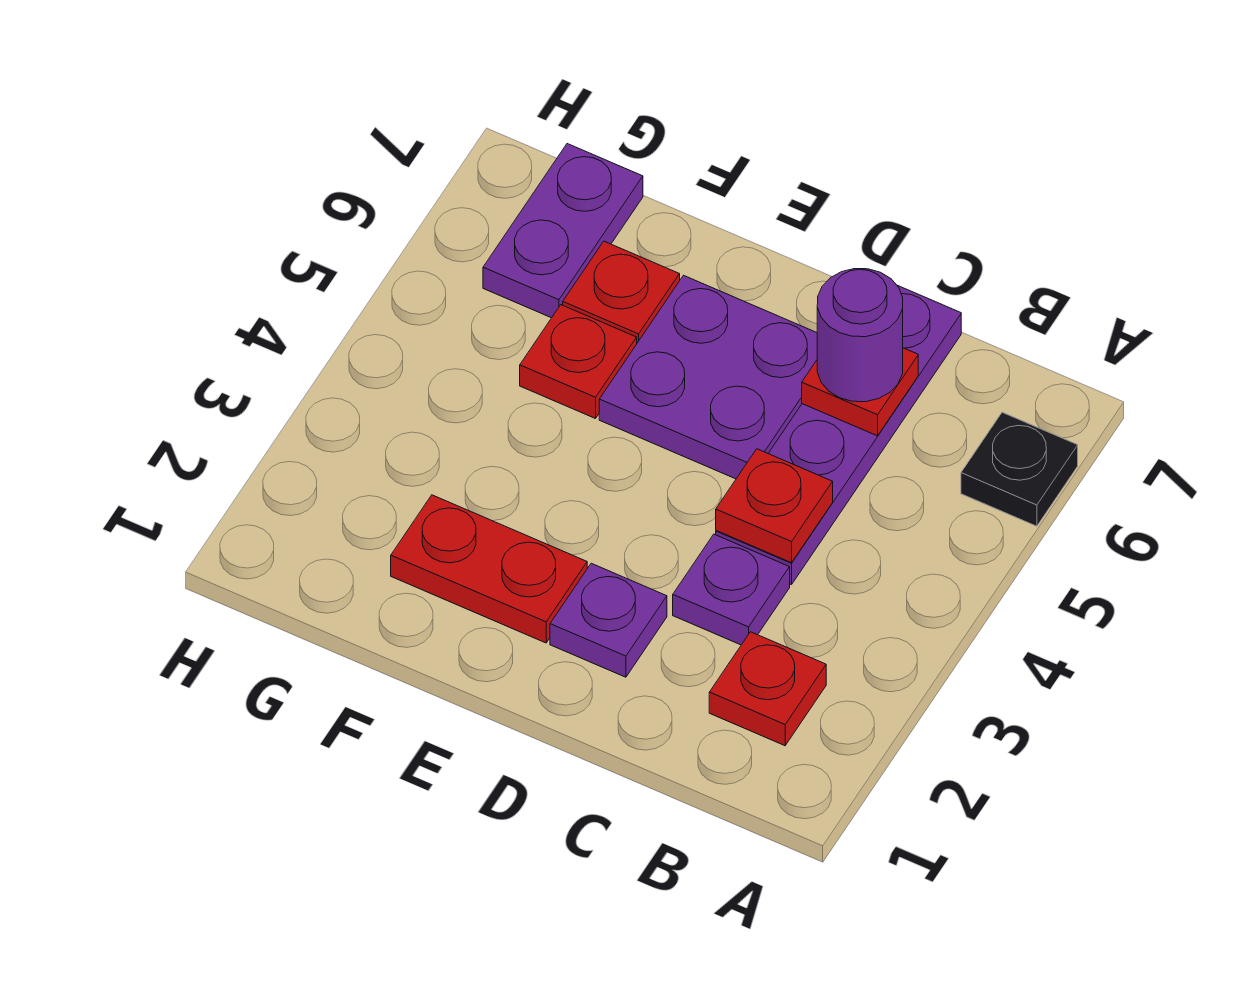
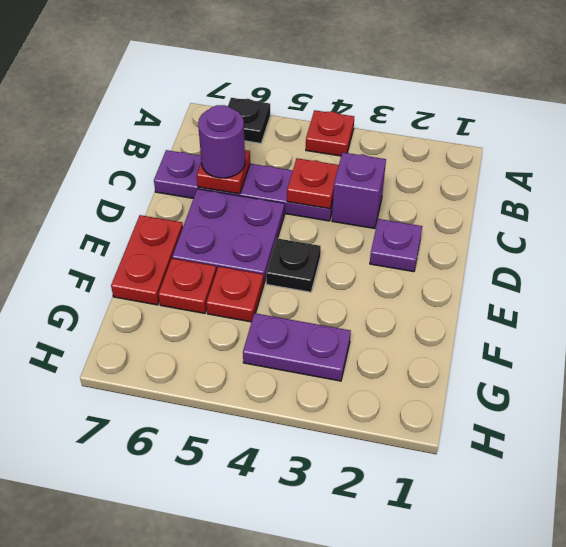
red 1x1 plate [709,632,826,746] -> red 1x1 plate moved to [306,110,354,156]
purple 1x1 plate [673,534,790,645] -> purple 1x1 brick [332,152,386,229]
red 1x2 plate [391,495,587,643] -> red 1x2 plate moved to [111,215,183,305]
none -> black 1x1 plate [266,238,321,292]
purple 1x2 plate [483,144,643,318] -> purple 1x2 plate moved to [243,313,351,381]

